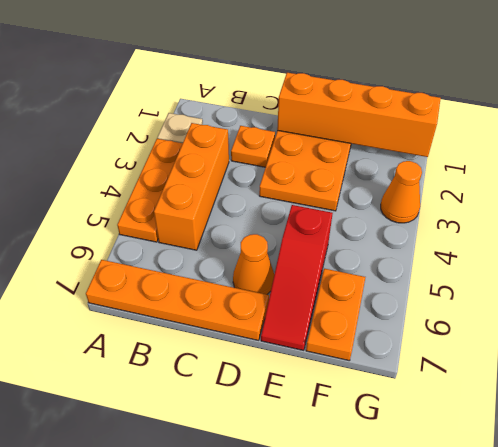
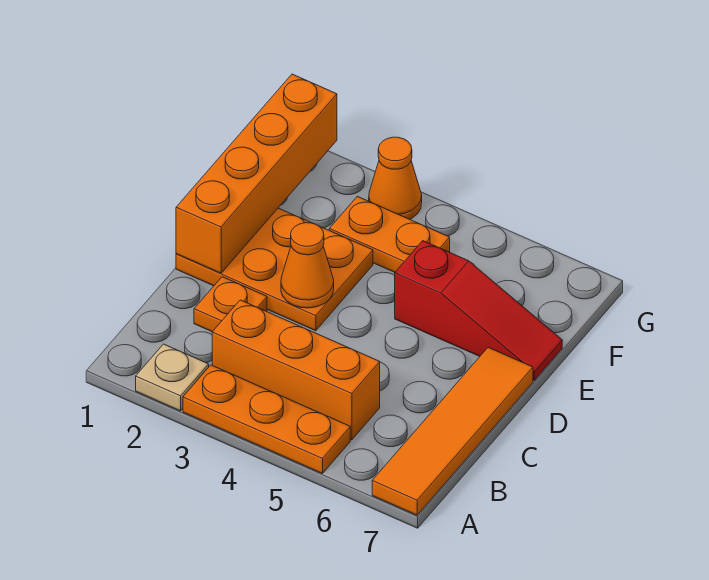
orange 1x4 plate [86,260,269,340] -> orange 1x4 tile [372,347,533,515]
orange 1x1 cone [233,234,274,295] -> orange 1x1 cone moved to [281,223,334,308]
orange 1x2 plate [306,269,365,361] -> orange 1x2 plate moved to [329,196,450,272]

